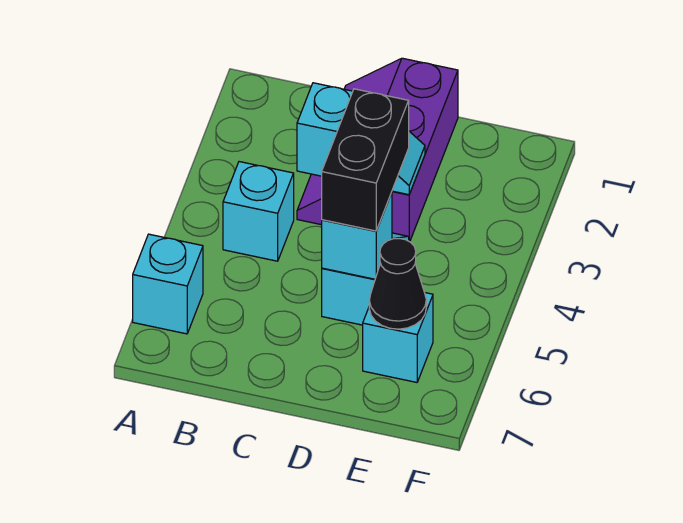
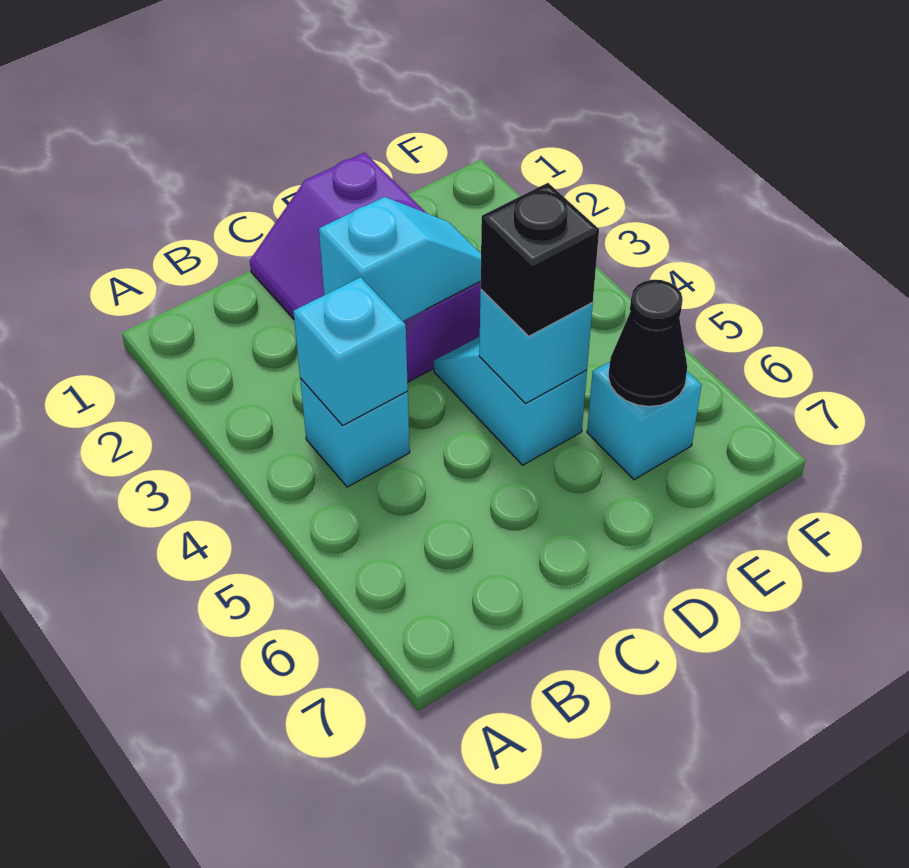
cyan 1x1 brick [133,234,203,334] -> cyan 1x1 brick moved to [293,277,408,425]
black 1x2 brick [322,89,409,231] -> black 1x1 brick [480,183,599,336]

